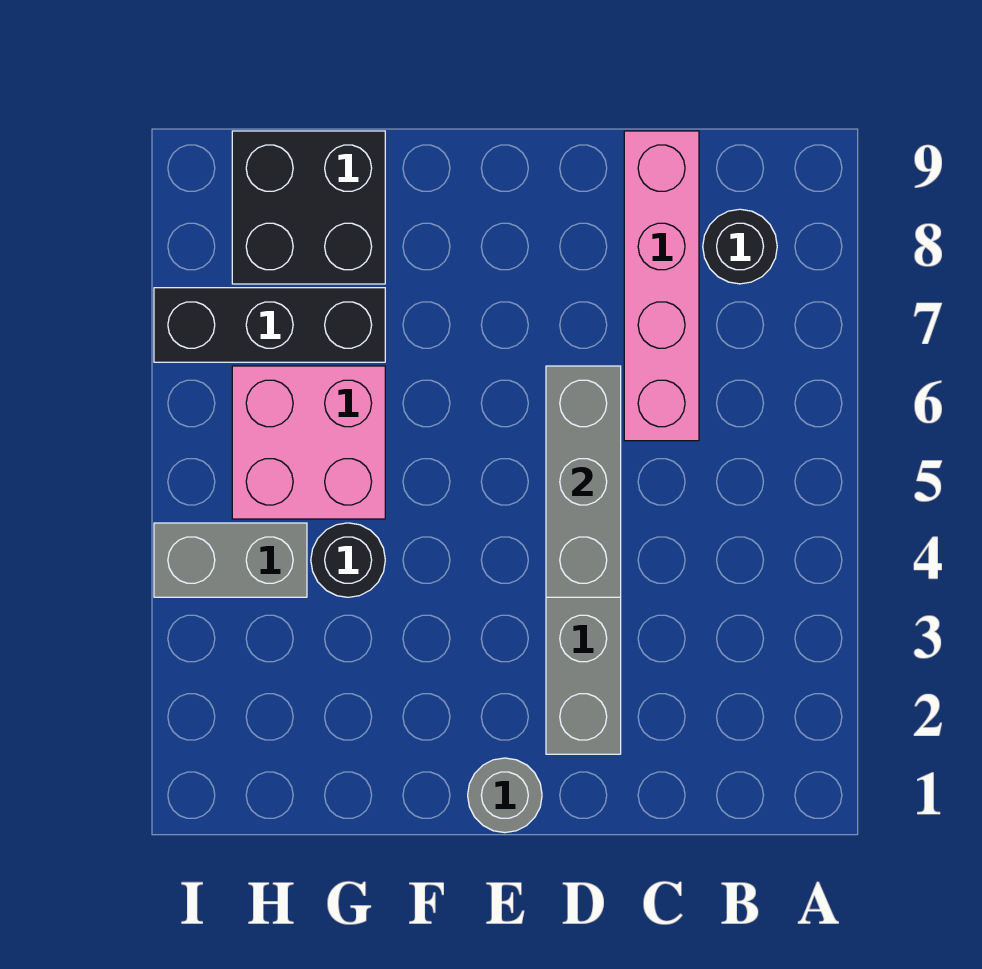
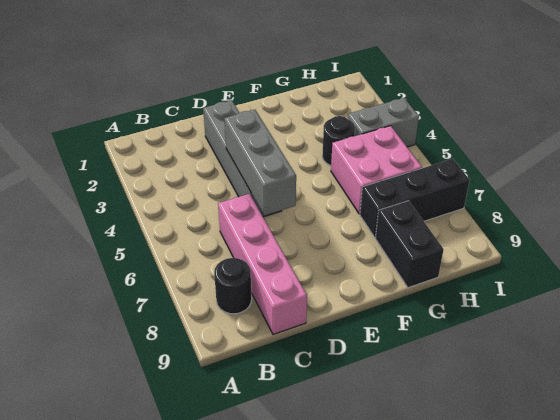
grey 1x1 round brick [468,758,542,833] -> none
black 2x2 brick [232,131,385,284] -> black 1x2 brick [375,201,444,288]

